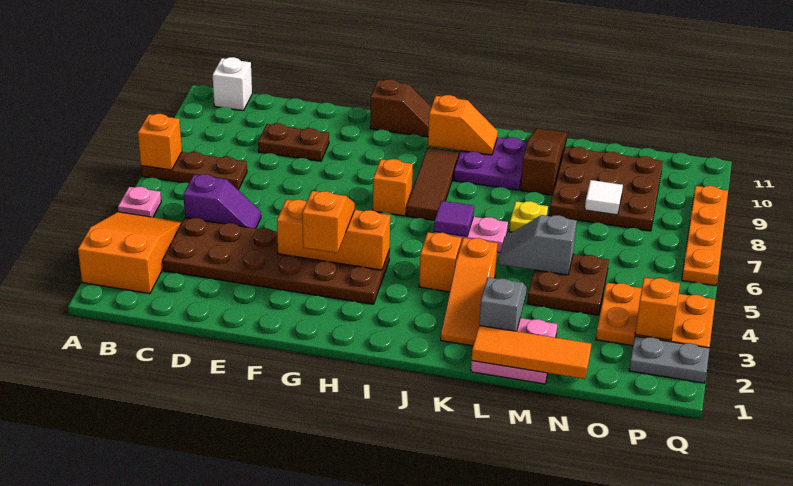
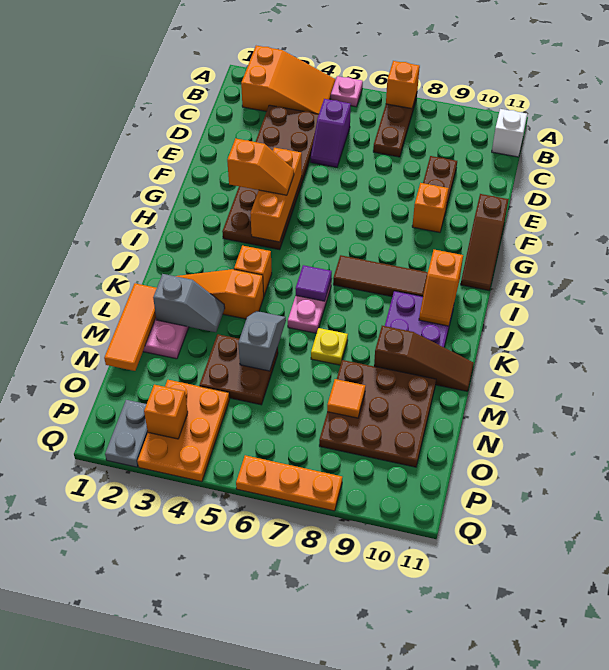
brown 1x2 slope [370,79,431,137] -> brown 1x3 slope [461,194,509,290]
orange 1x1 brick [373,159,413,216] -> orange 1x1 brick moved to [412,183,449,232]
white 1x1 tile [585,180,623,215] -> orange 1x1 tile [327,379,365,418]
orange 1x4 plate [682,186,728,286] -> orange 1x3 plate [236,455,342,511]

